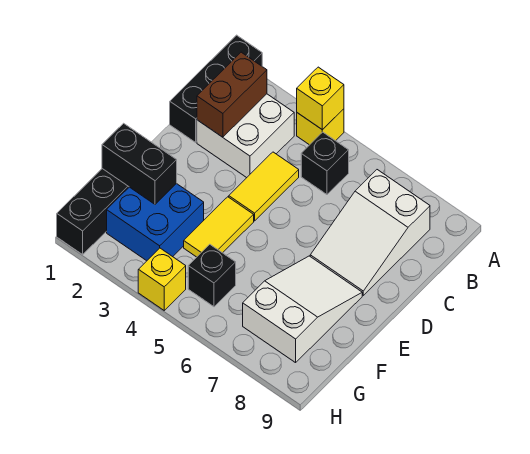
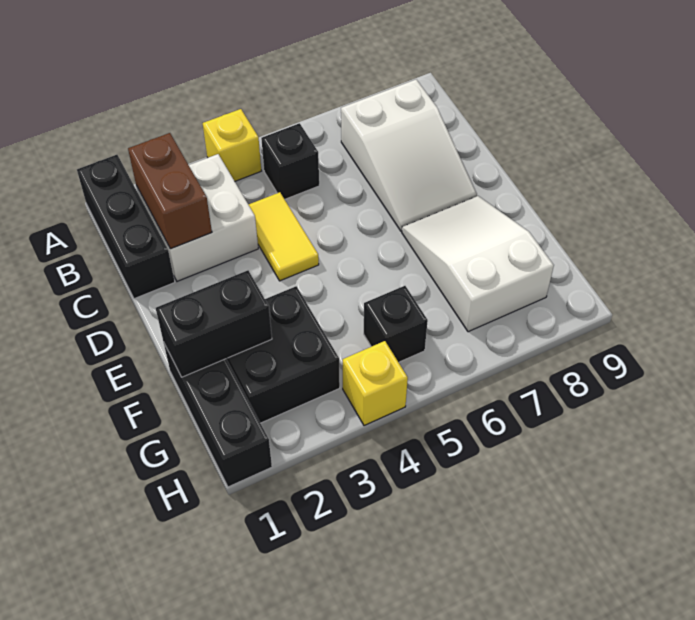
yellow 1x1 brick [297,67,344,130] -> none
yellow 1x2 tile [184,197,254,257] -> none
blue 2x2 brick [107,183,204,261] -> black 2x2 brick [226,286,340,423]

